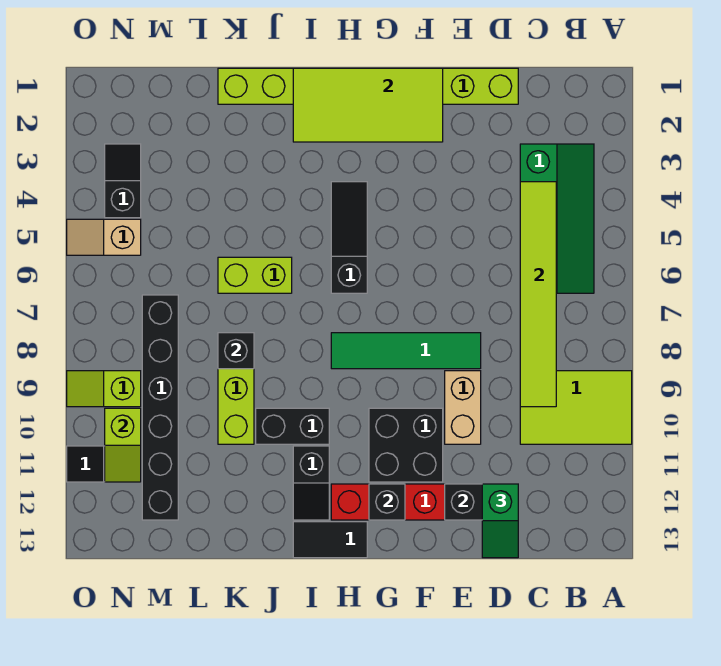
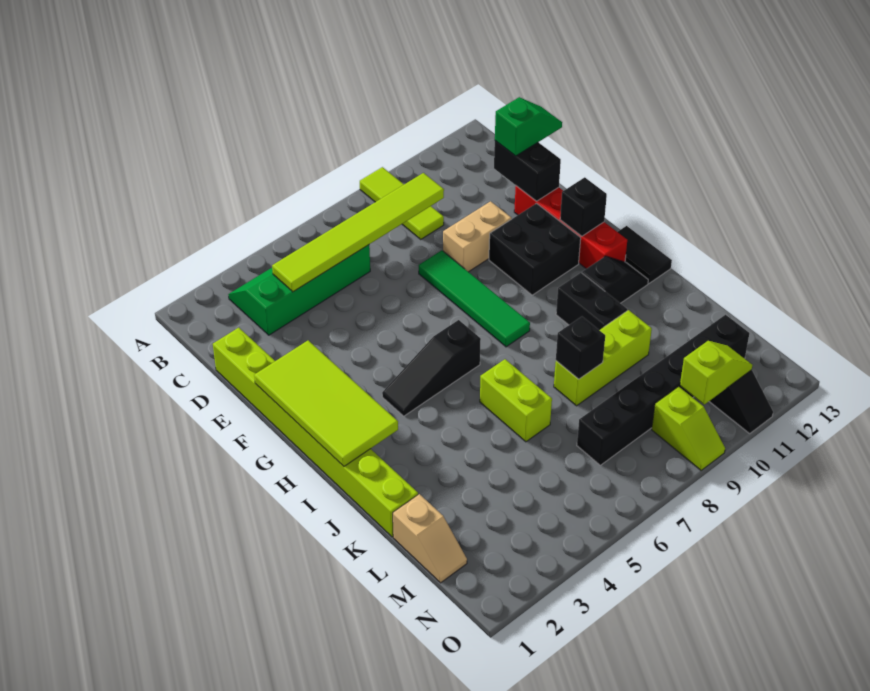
lime 2x3 tile [520,371,632,444] -> lime 1x3 tile [360,167,444,239]
black 1x2 slope [105,144,141,218] -> none
tan 1x2 slope [67,219,141,255] -> tan 1x2 slope moved to [393,494,467,583]

